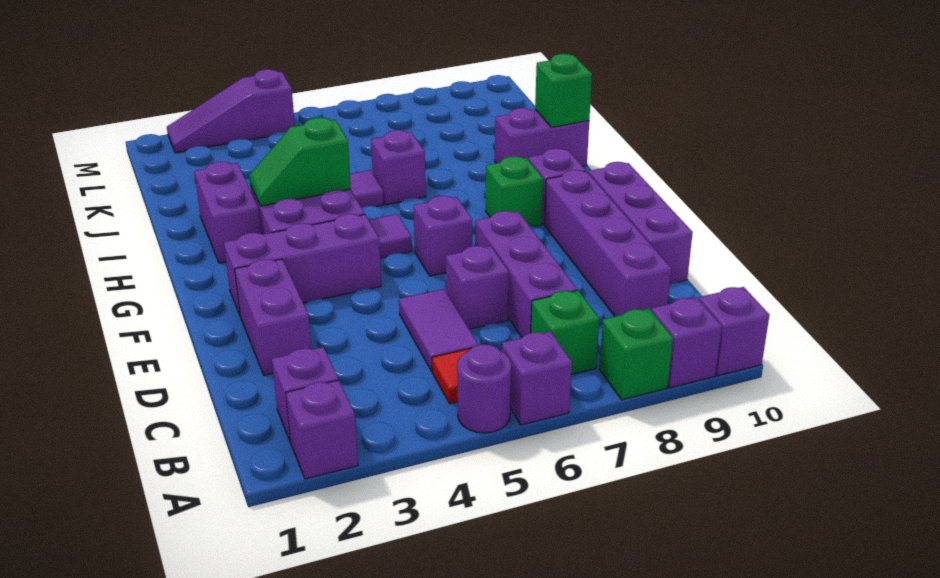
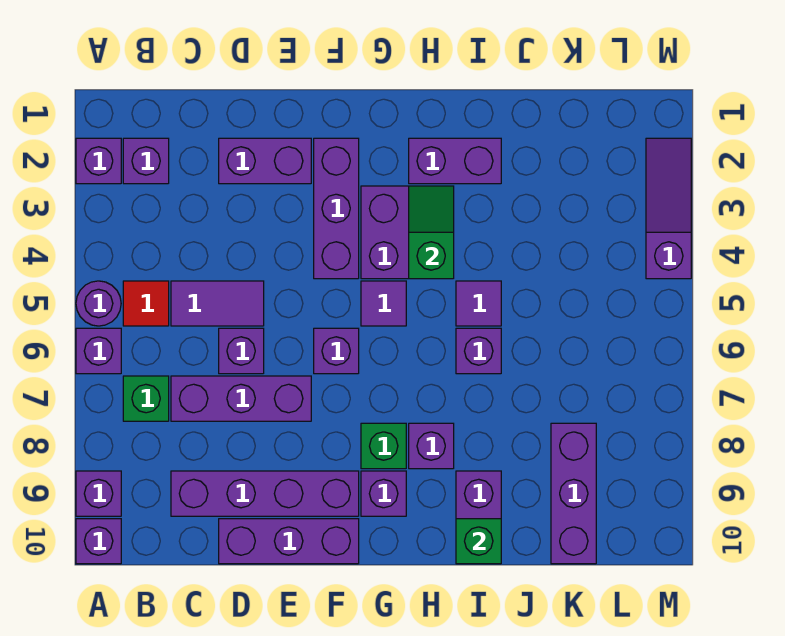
green 1x1 brick [599,309,673,400] -> none
none -> purple 1x1 brick [409,423,454,469]
none -> purple 1x3 brick [551,423,596,564]

